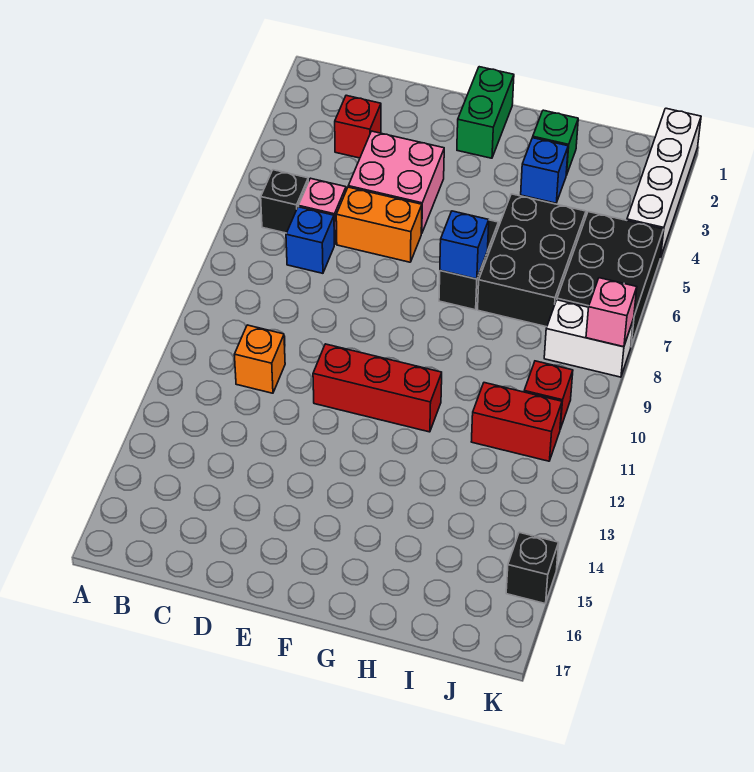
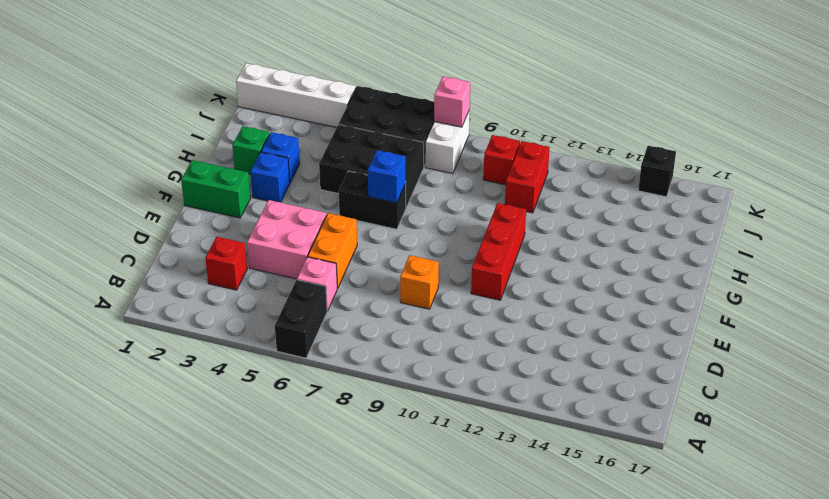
black 1x1 brick [261,170,308,233] -> black 1x2 brick [275,280,327,358]
blue 1x1 brick [286,207,334,273] -> blue 1x1 brick moved to [250,152,290,202]
orange 1x1 brick [234,325,285,393] -> orange 1x1 brick moved to [400,255,439,309]

